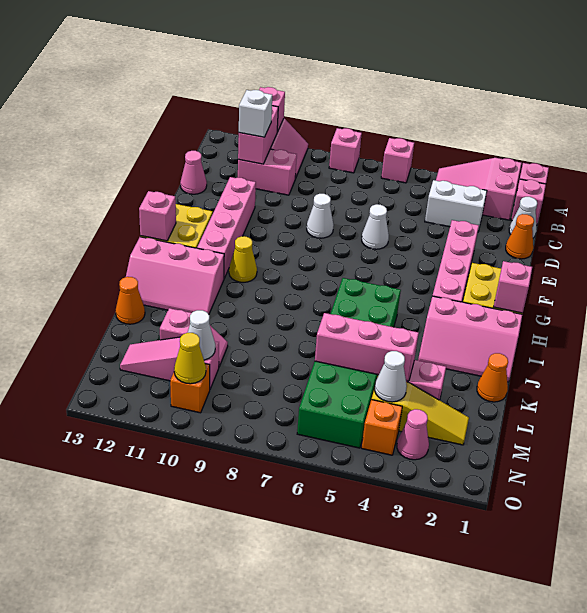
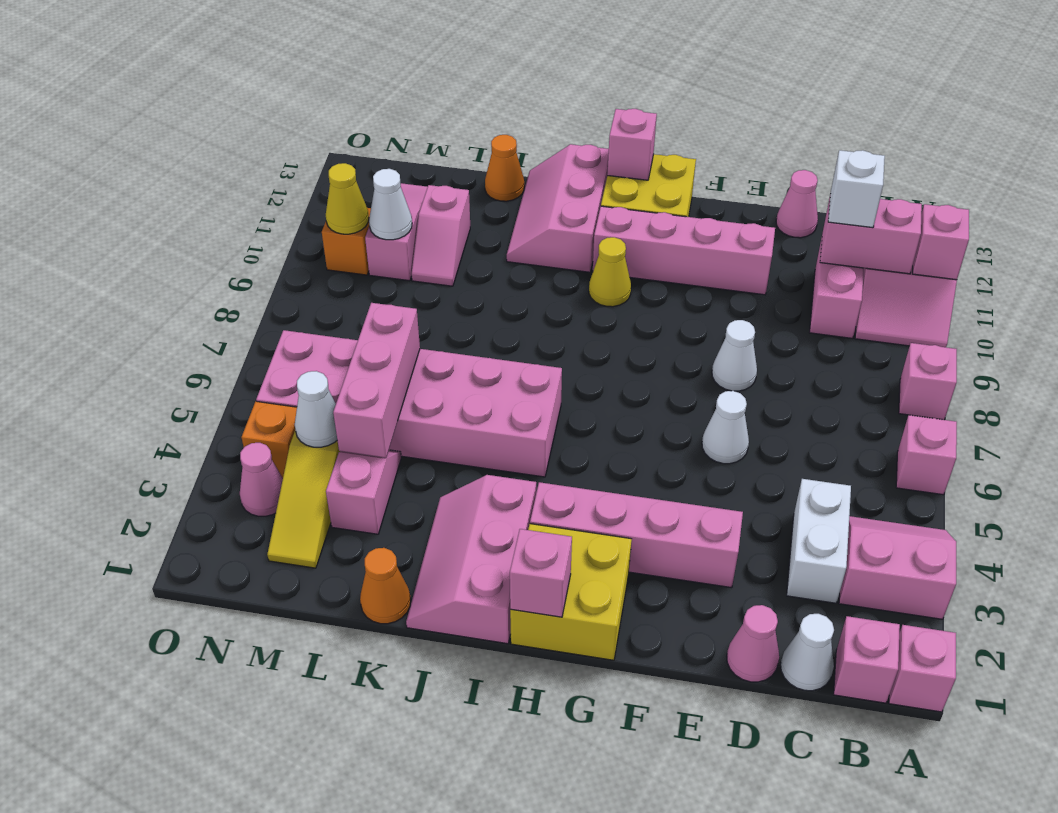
pink 2x3 slope [436,158,521,220] -> pink 2x2 slope [839,516,956,619]
orange 1x1 cone [506,214,534,259] -> pink 1x1 cone [727,605,779,682]
green 2x6 brick [297,278,401,448] -> pink 2x6 brick [256,330,562,477]

